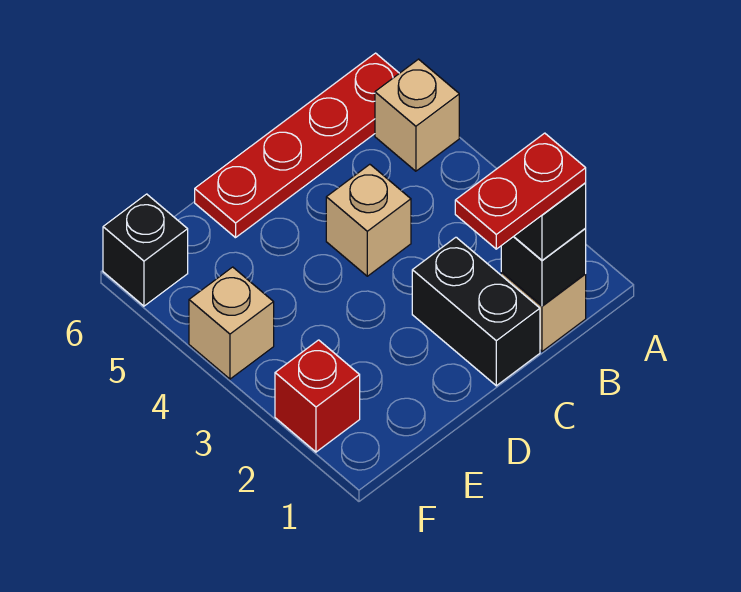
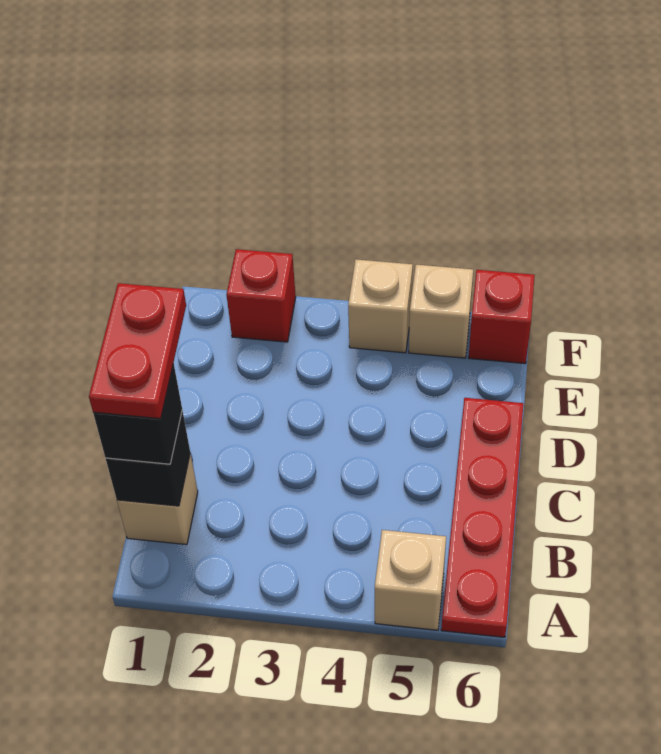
black 1x2 brick [412,237,540,386] -> none
tan 1x1 brick [326,164,411,276] -> tan 1x1 brick moved to [409,265,473,358]
black 1x1 brick [103,194,188,306] -> red 1x1 brick [469,270,535,364]

